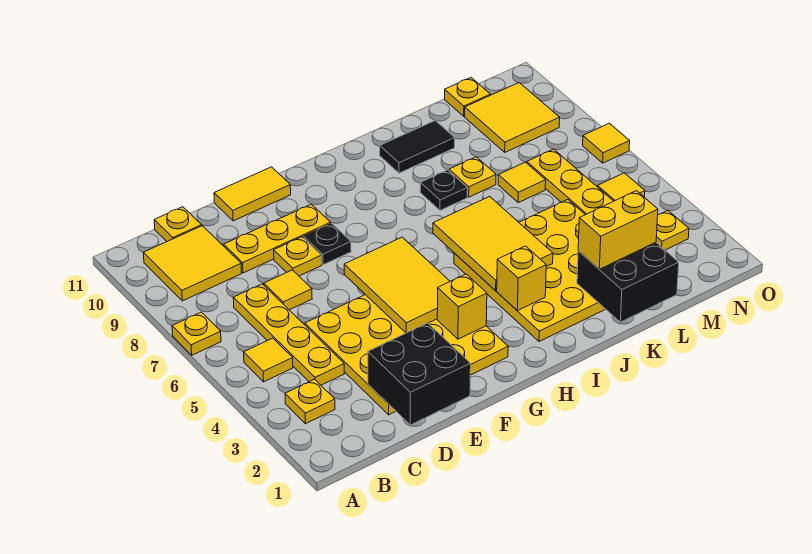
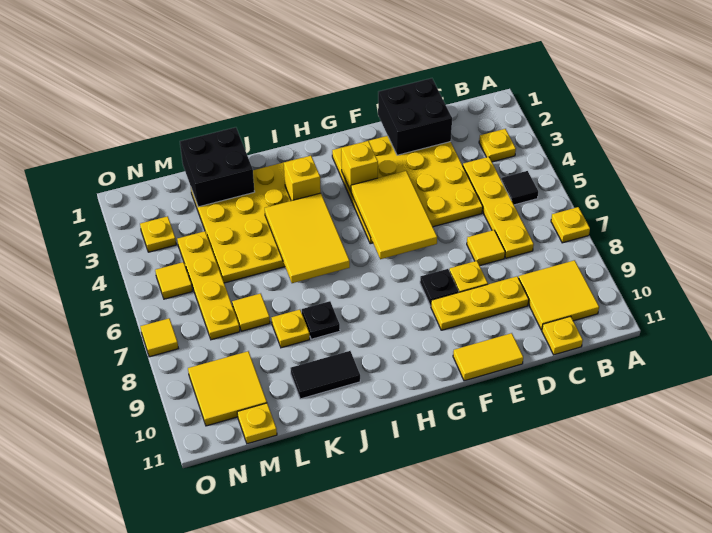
yellow 1x1 tile [244,338,293,382] -> black 1x1 tile [501,171,538,205]
yellow 1x2 brick [578,191,658,269] -> none

